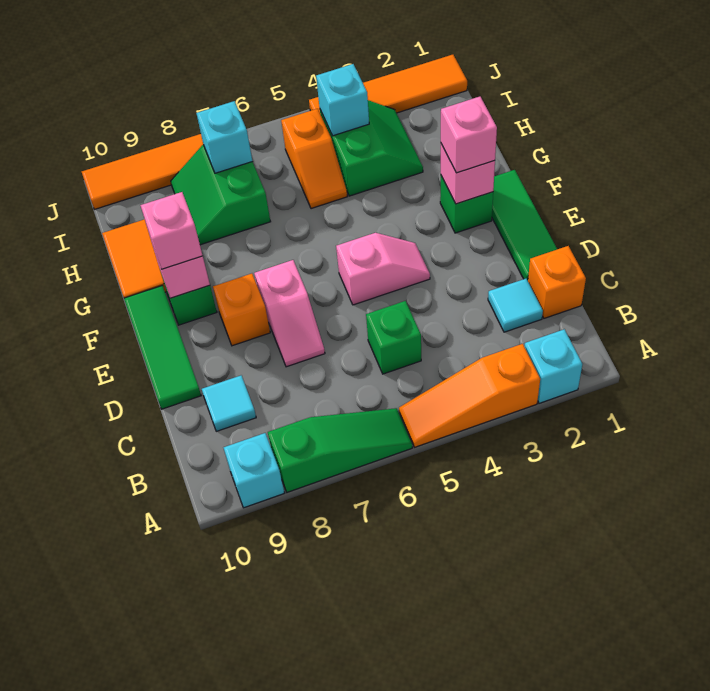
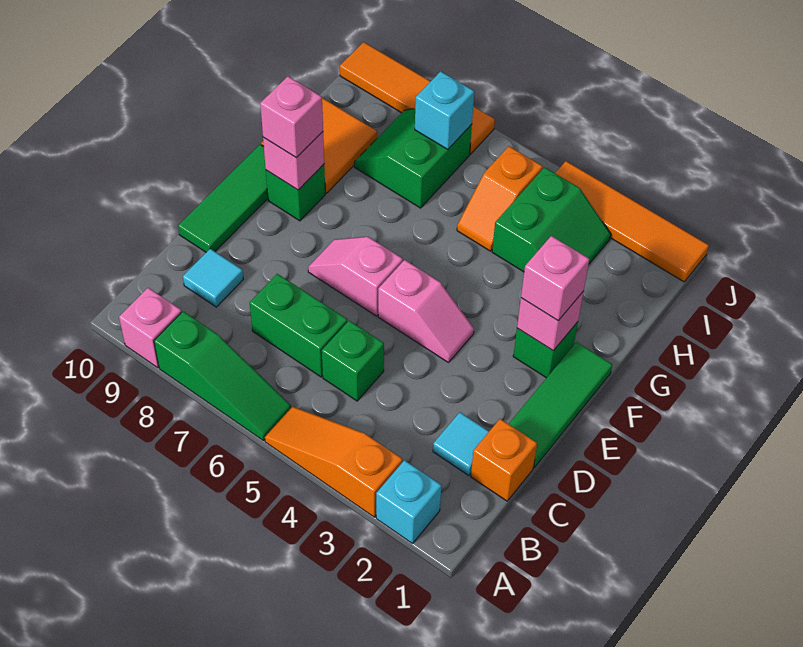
cyan 1x1 brick [224,433,284,508] -> pink 1x1 brick [119,288,182,368]
none -> green 1x2 brick [250,274,347,377]
pink 1x2 slope [254,260,325,367] -> pink 1x2 slope turned to [308,237,403,316]
orange 1x1 brick [213,274,270,346] -> none
cyan 1x1 brick [316,64,369,136] -> none

